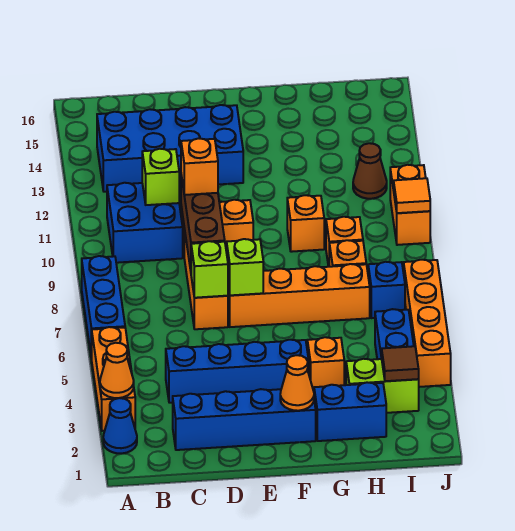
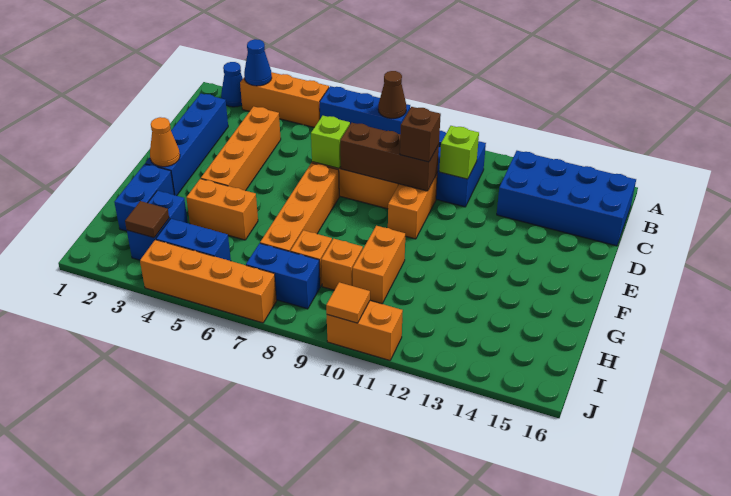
orange 1x1 cone [100,343,134,398] -> blue 1x1 cone [244,39,272,86]
blue 2x4 brick [97,105,243,192] -> blue 2x4 brick turned to [497,151,636,246]
blue 1x4 brick [166,340,309,403] -> orange 1x4 brick [201,106,281,191]
orange 1x1 brick [181,138,218,195] -> brown 1x1 brick [400,107,441,162]
lime 1x1 brick [227,239,263,295] -> none
orange 1x1 brick [307,337,344,391] -> orange 1x2 brick [186,179,258,240]
orange 1x1 brick [287,195,324,252] -> orange 1x2 brick [353,226,405,304]
lime 1x2 brick [346,359,419,413] -> blue 1x2 brick [127,191,188,260]
blue 1x1 brick [368,262,405,318] -> blue 1x2 brick [246,243,320,309]
brown 1x1 cone [353,143,387,199] -> brown 1x1 cone moved to [378,71,406,118]

